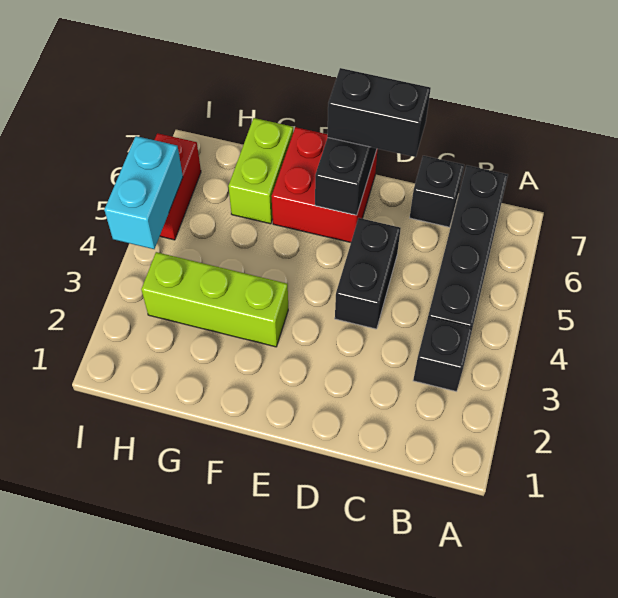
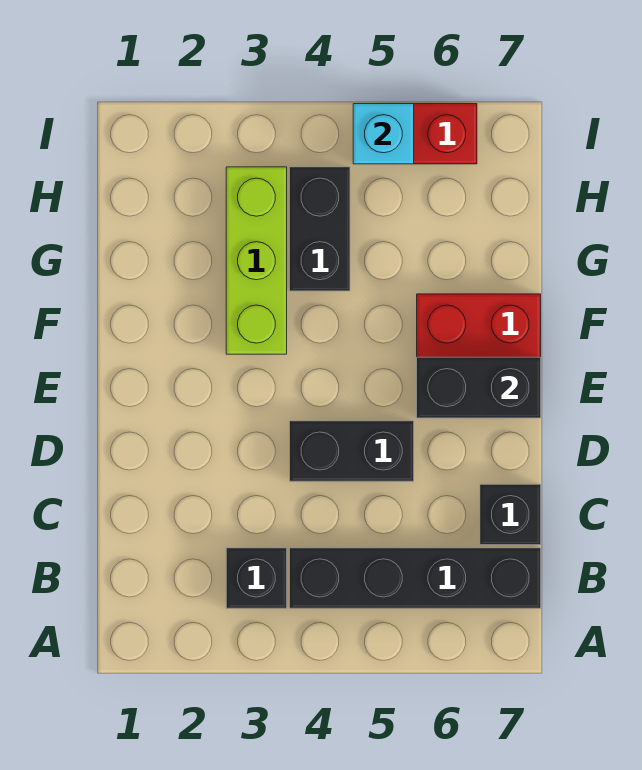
black 1x2 brick [327,68,431,157] -> black 1x2 brick moved to [290,167,350,291]
lime 1x2 brick [228,118,293,224] -> none
cyan 1x2 brick [104,136,183,249] -> cyan 1x1 brick [353,104,414,164]

